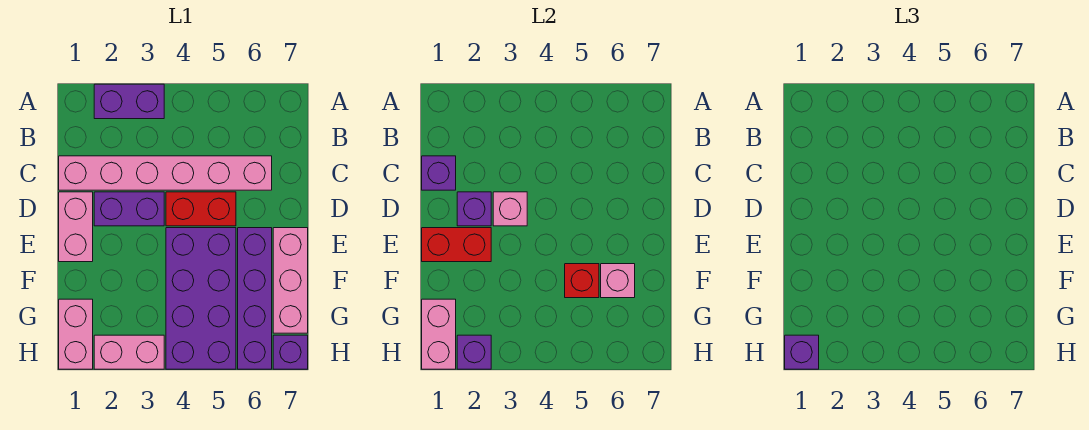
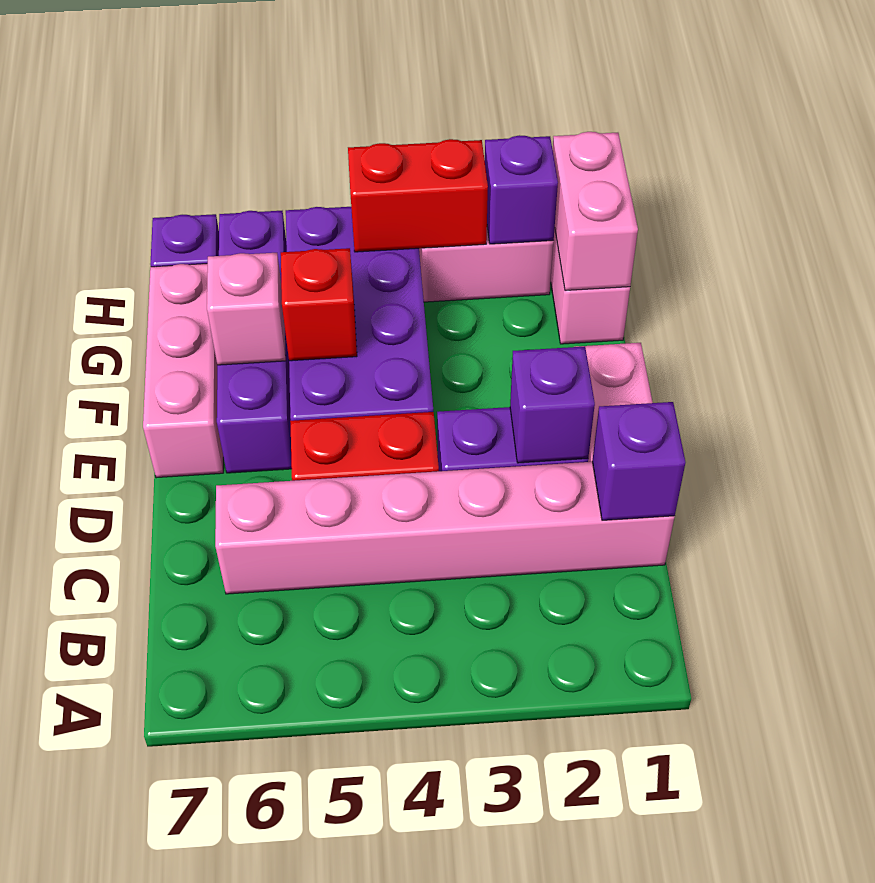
purple 1x2 brick [94,84,164,119] -> none
pink 1x1 brick [493,192,527,226] -> none
red 1x2 brick [422,228,491,262] -> red 1x2 brick moved to [348,139,488,252]
purple 1x1 brick [785,335,819,369] -> none

